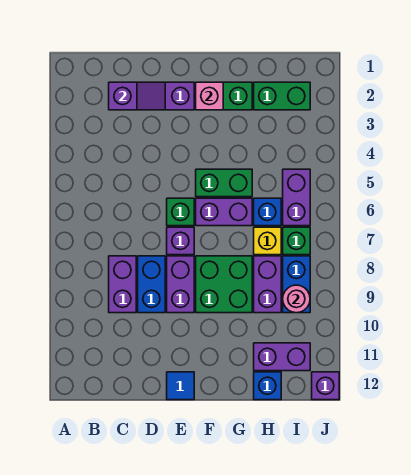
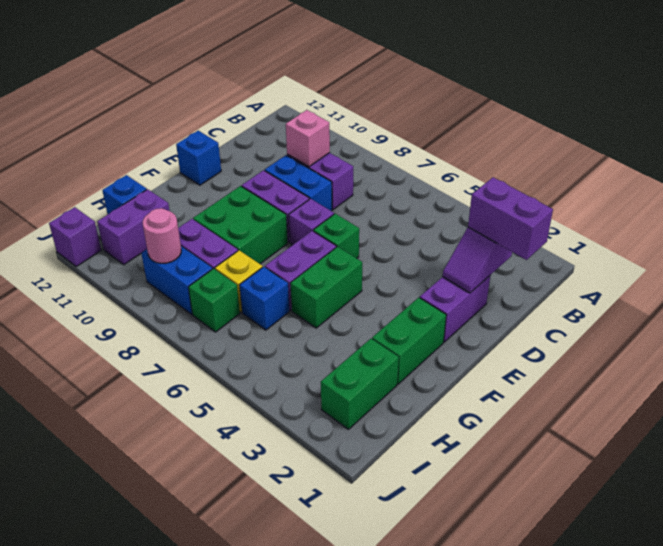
blue 1x1 tile [167,372,194,400] -> blue 1x1 brick [176,131,221,185]
pink 1x1 brick [196,82,223,110] -> pink 1x1 brick moved to [286,110,330,167]
purple 1x2 brick [283,169,310,226] -> purple 1x2 brick moved to [468,177,553,260]

